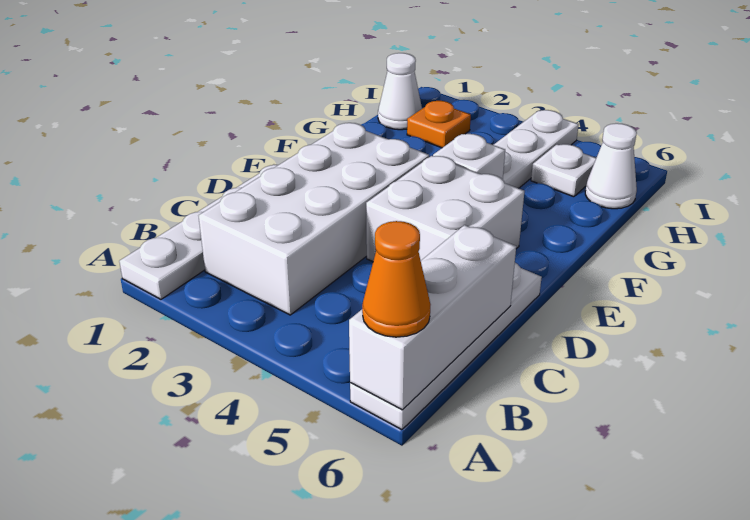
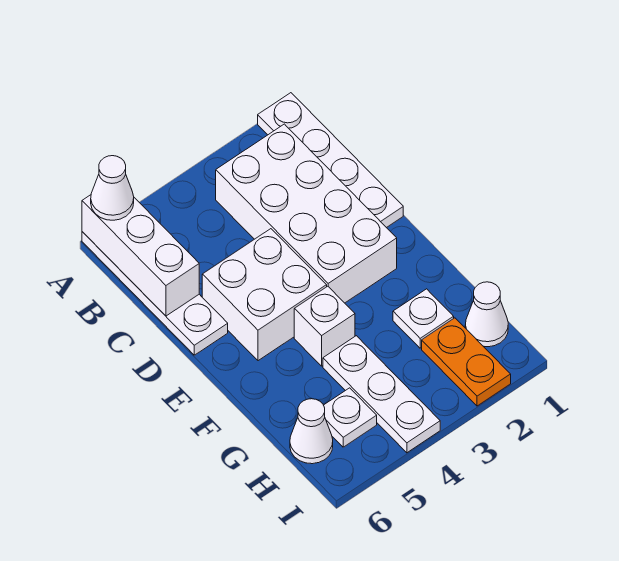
orange 1x1 cone [362,221,431,337] -> white 1x1 cone [91,156,134,220]
none -> white 1x1 plate [393,289,454,348]
orange 1x1 plate [407,101,471,148] -> orange 1x2 plate [422,318,511,406]

